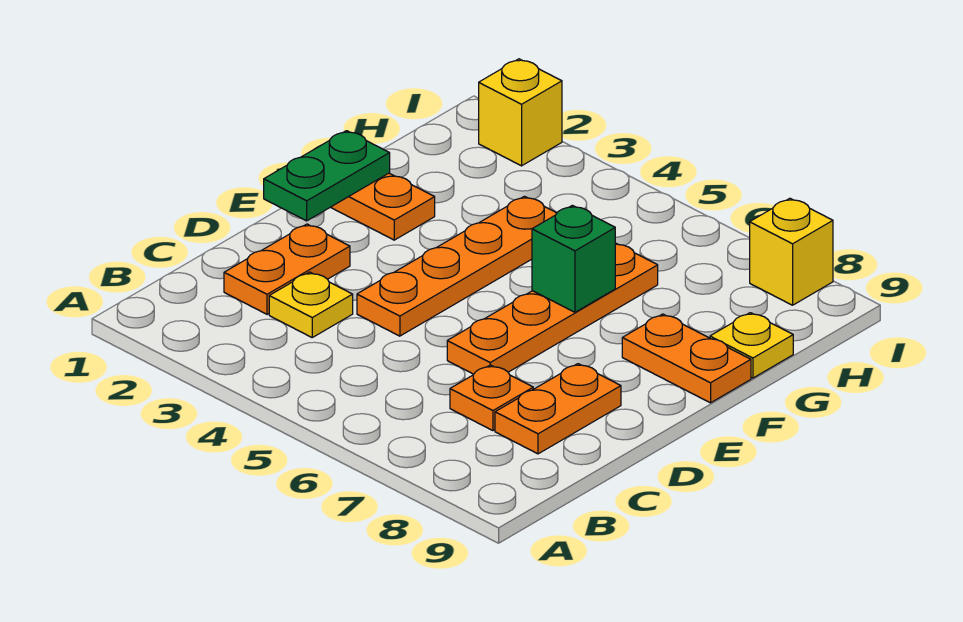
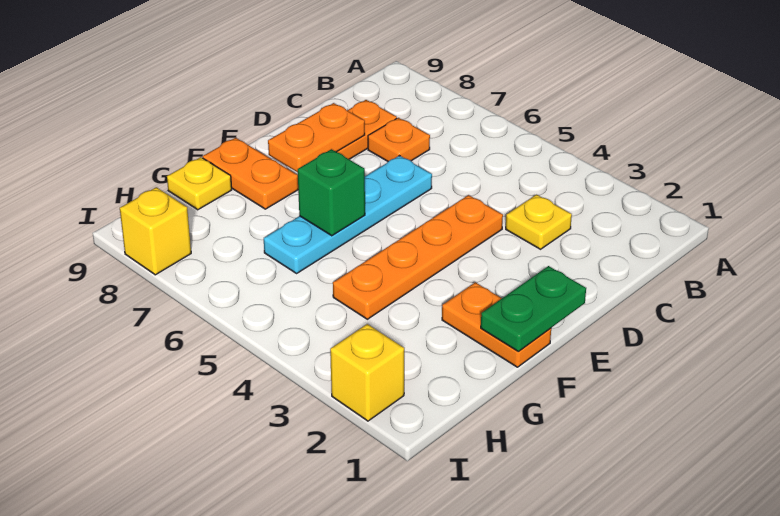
orange 1x2 plate [224,224,350,314] -> orange 1x2 plate moved to [268,103,365,172]
orange 1x4 plate [447,243,658,374] -> cyan 1x4 plate [264,155,432,273]

